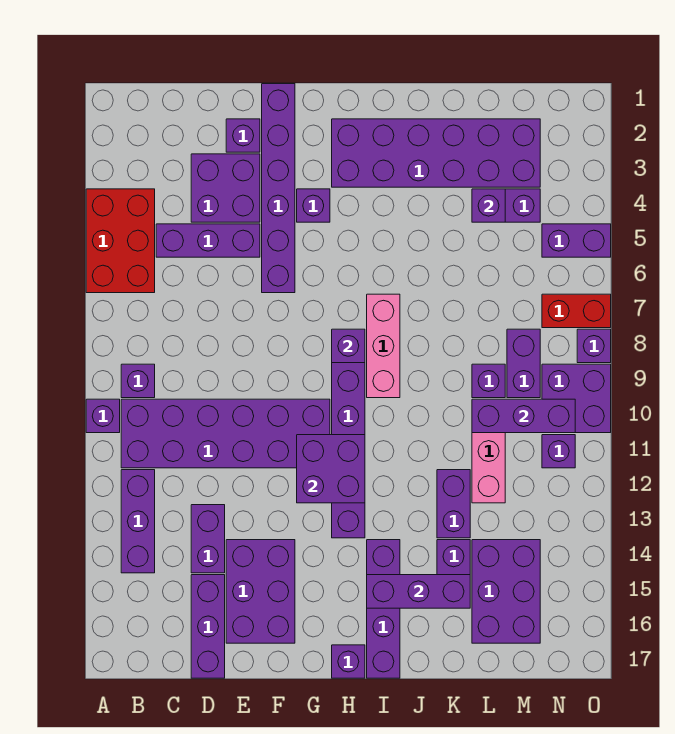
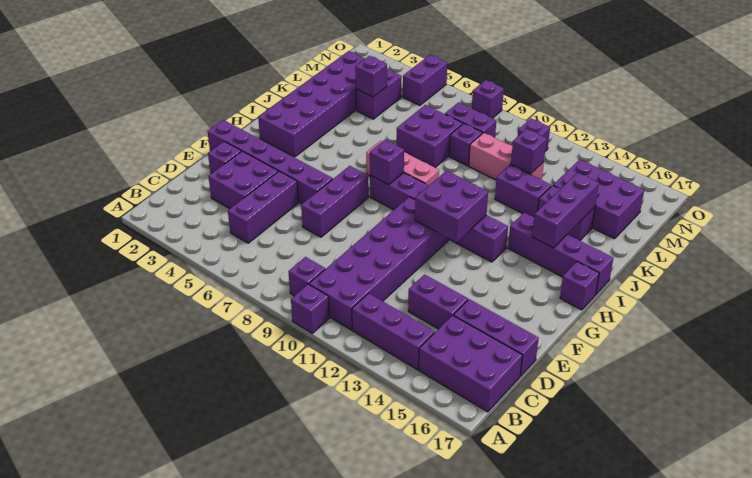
red 2x3 brick [86,189,155,293] -> none
purple 2x3 brick [226,540,295,643] -> purple 2x3 brick moved to [419,315,522,412]
purple 1x1 brick [297,189,330,222] -> purple 1x1 brick moved to [511,129,547,174]
purple 1x3 brick [472,399,575,433] -> purple 1x3 brick moved to [301,166,369,237]
red 1x2 brick [542,294,611,328] -> none
purple 2x2 brick [542,364,611,433] -> purple 2x2 brick moved to [397,105,463,167]

